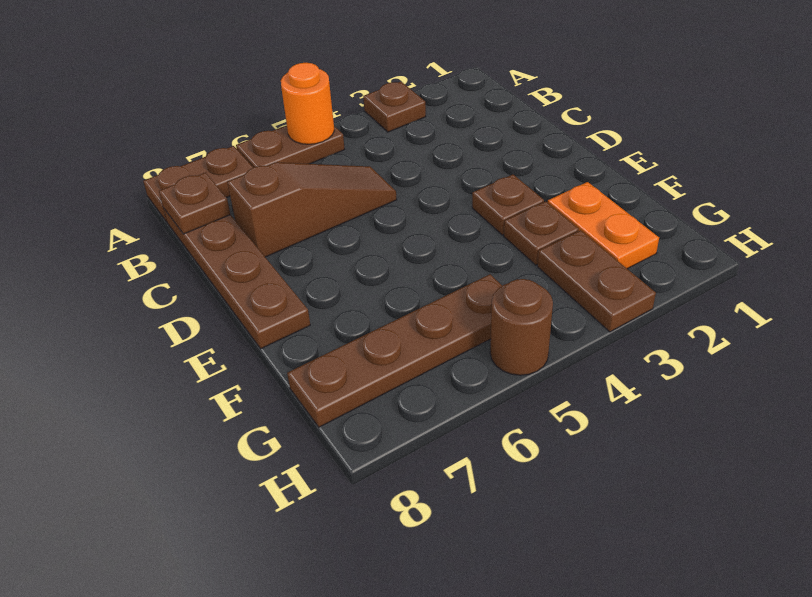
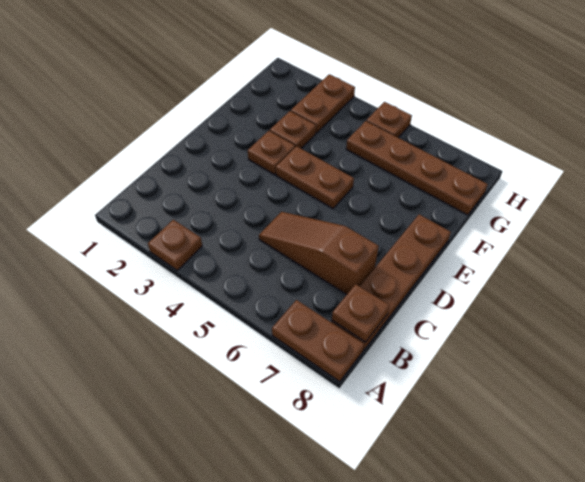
brown 1x2 plate [236,125,345,168] -> brown 1x2 plate moved to [276,146,354,209]
orange 1x1 round brick [281,63,334,144] -> none
orange 1x2 plate [548,182,659,269] -> none
brown 1x1 round brick [490,279,553,375] -> brown 1x1 plate [366,102,412,138]

